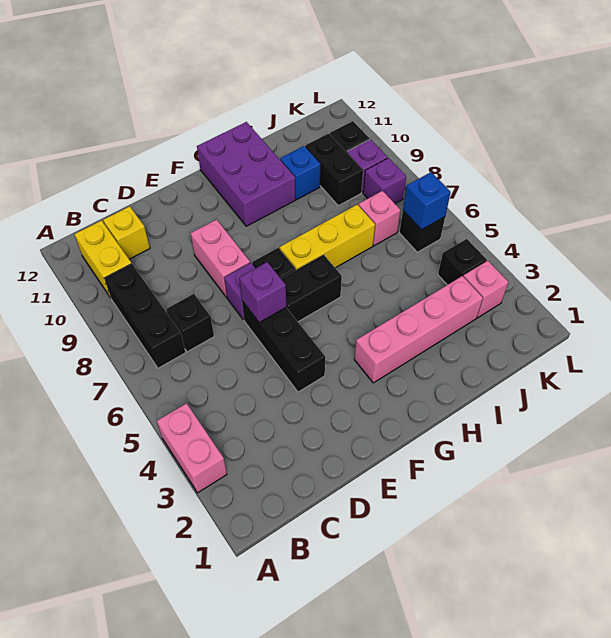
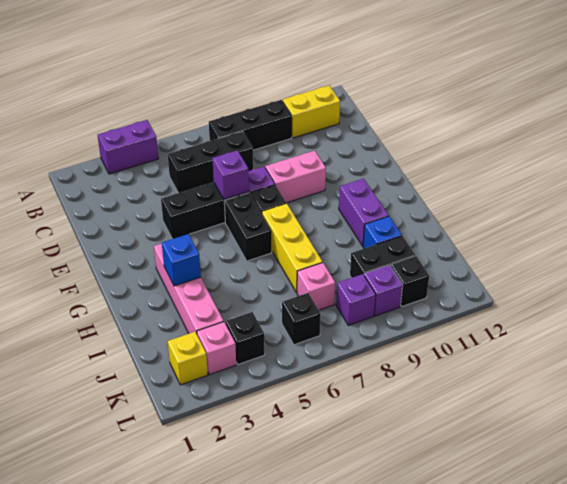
pink 1x2 brick [157,403,227,493] -> purple 1x2 brick [97,120,158,174]
black 1x1 brick [166,294,214,352] -> black 1x3 brick [168,131,253,193]
yellow 1x1 brick [103,206,150,259] -> yellow 1x1 brick moved to [168,332,208,385]
purple 2x3 brick [197,122,296,226] -> purple 1x2 brick [339,179,389,246]
blue 1x1 brick [403,172,451,230] -> blue 1x1 brick moved to [162,234,201,286]

